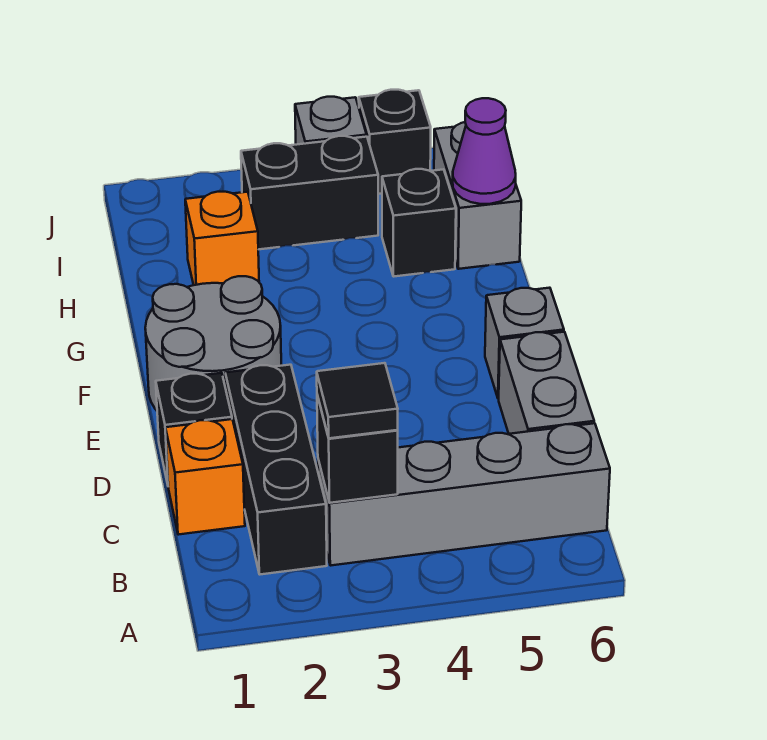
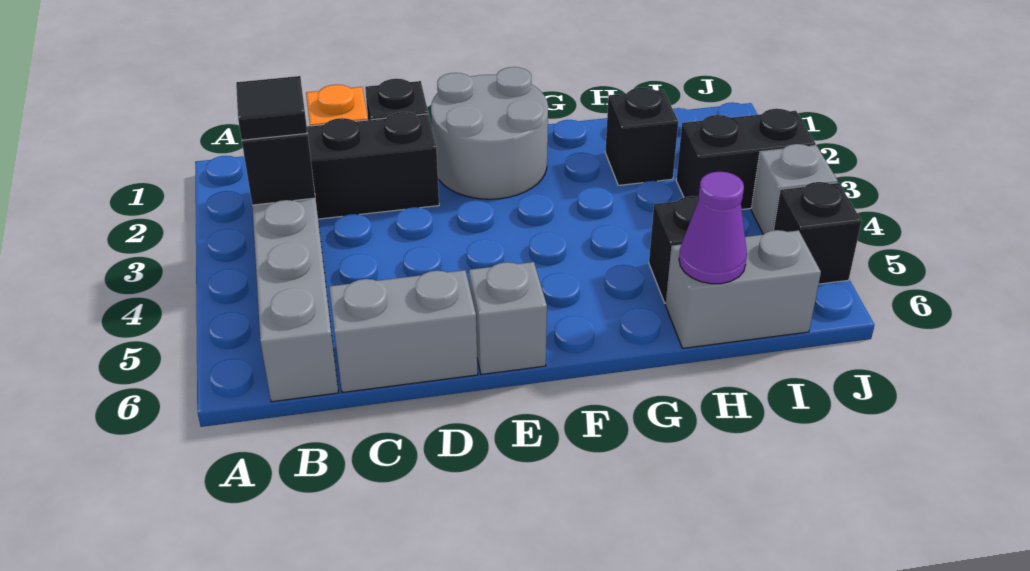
orange 1x1 brick [185,192,259,285] -> black 1x1 brick [605,87,678,185]
black 1x2 brick [241,136,378,250] -> black 1x2 brick turned to [676,109,816,209]

